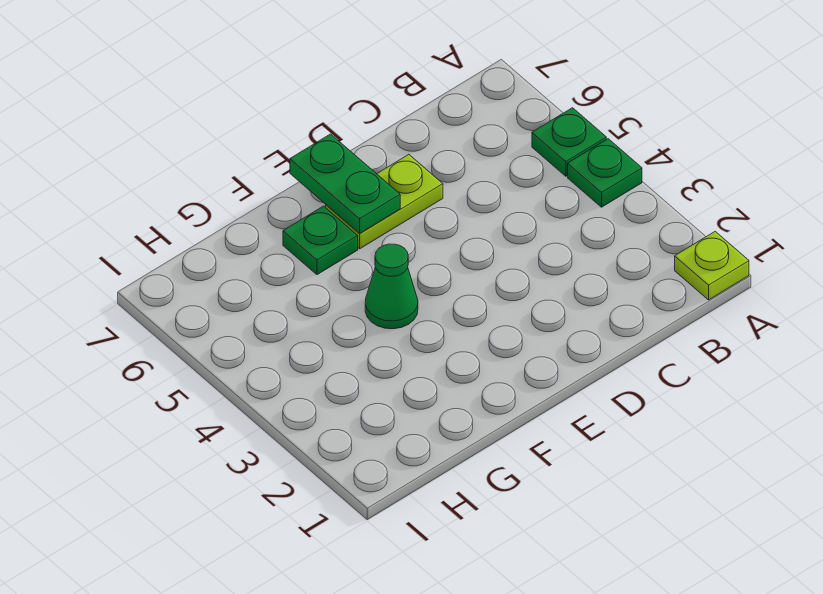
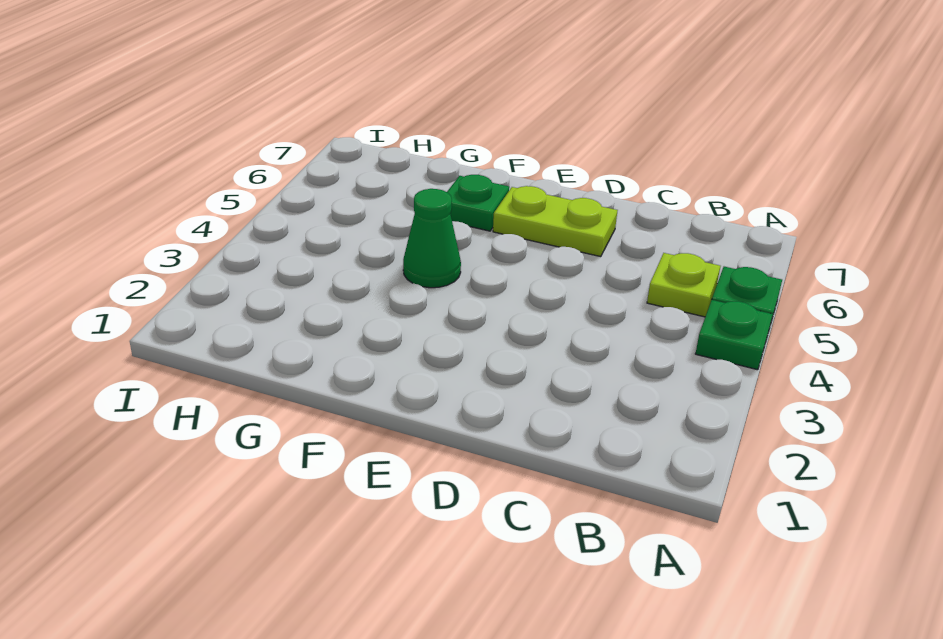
lime 1x1 plate [675,232,749,300] -> lime 1x1 plate moved to [647,253,720,317]
green 1x2 plate [290,134,400,234] -> none

